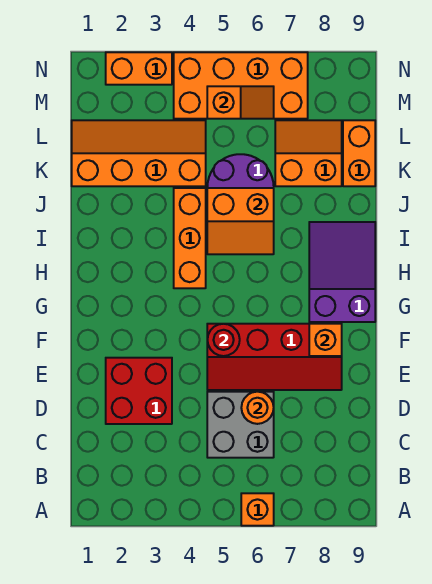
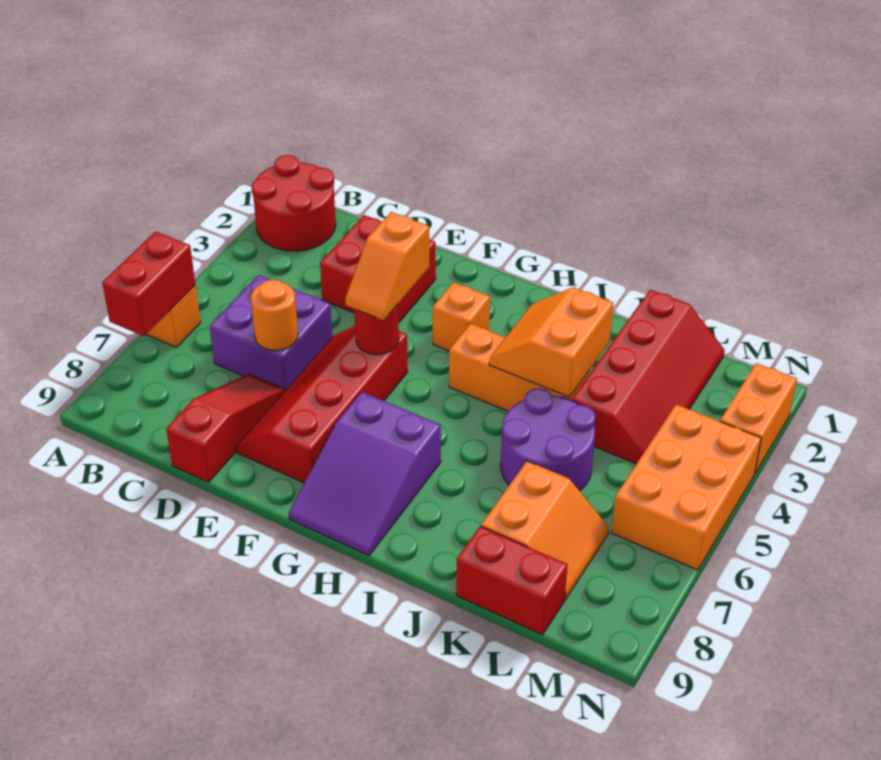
none -> red 2x2 round brick [251,155,336,251]
none -> red 1x2 brick [102,231,195,336]
grey 2x2 brick [207,392,274,458] -> purple 2x2 brick [209,275,333,390]
none -> red 1x3 slope [166,374,285,482]
orange 1x1 brick [309,324,342,356] -> orange 1x1 brick moved to [433,282,490,351]
purple 2x3 slope [309,222,375,322] -> purple 2x3 slope turned to [289,392,441,556]
orange 2x2 slope [207,188,274,254] -> orange 2x2 slope moved to [489,287,613,397]
orange 2x4 slope [72,120,206,186] -> red 2x4 slope [572,290,725,464]
orange 1x2 brick [343,120,375,186] -> red 1x2 brick [456,526,567,635]
orange 2x4 brick [174,52,308,119] -> orange 2x3 brick [611,404,761,570]
orange 1x2 slope [207,86,274,119] -> orange 1x2 slope moved to [345,212,429,320]

